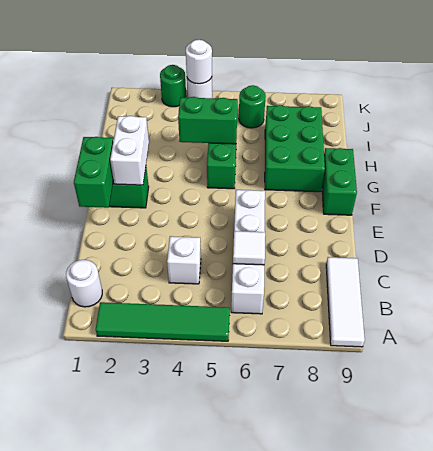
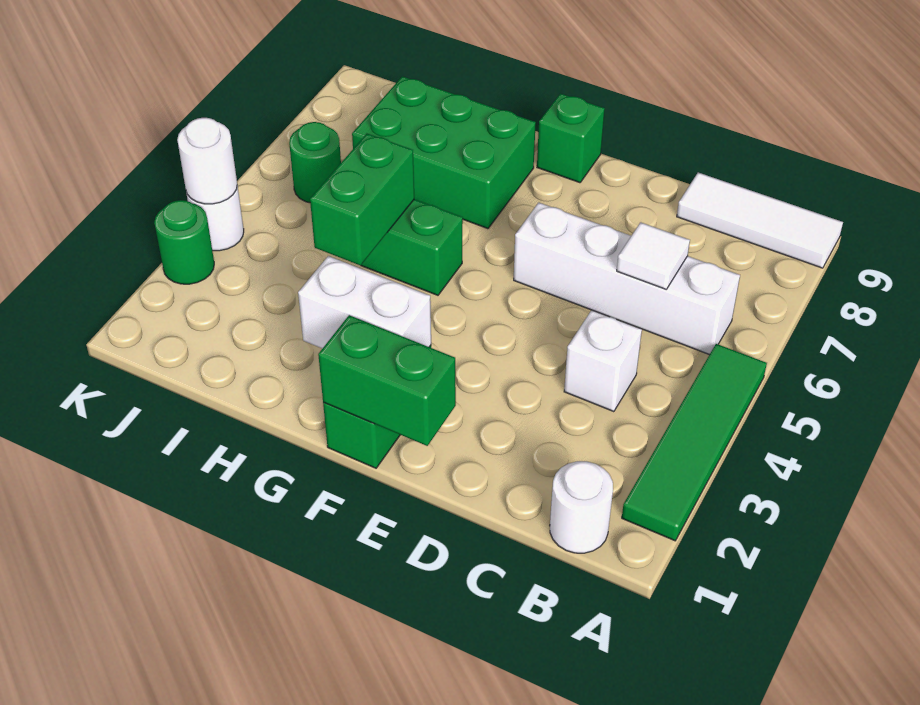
green 1x2 brick [322,148,357,215] -> green 1x1 brick [537,94,605,183]

